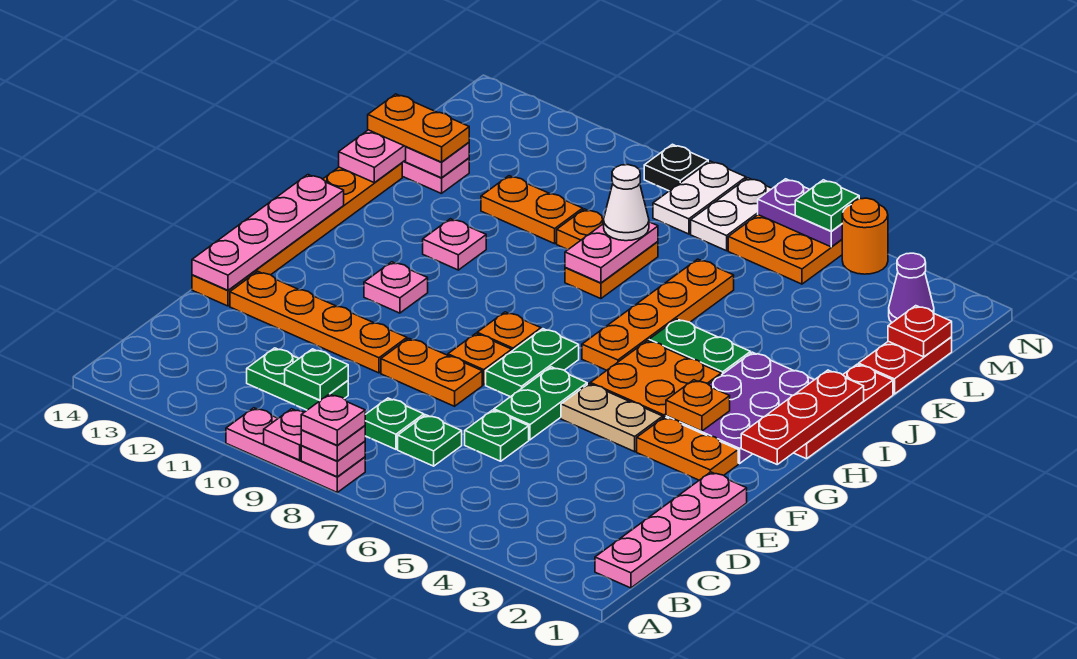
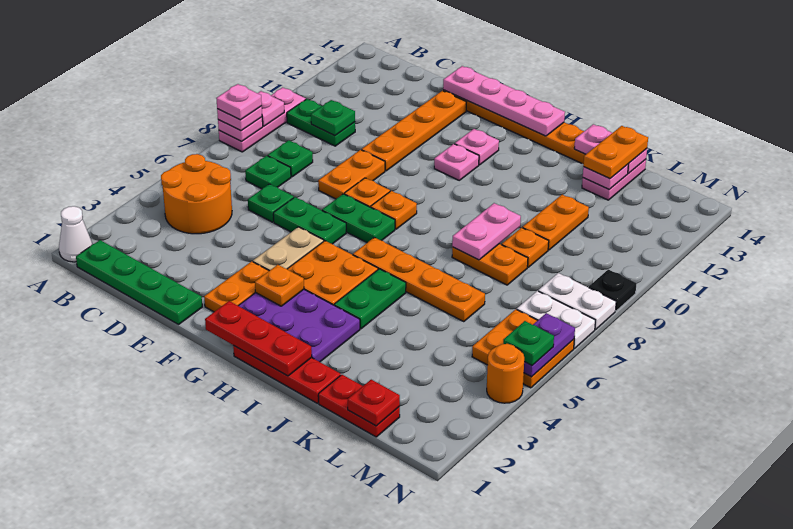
pink 1x4 plate [595,472,747,588] -> green 1x4 plate [76,240,202,324]
none -> orange 2x2 round brick [161,154,232,234]
green 1x2 plate [247,348,348,410] -> green 1x2 plate turned to [287,99,355,146]
pink 1x1 plate [423,219,486,270] -> pink 1x1 plate moved to [455,129,499,165]
pink 1x2 plate [565,222,658,283] -> pink 1x2 plate turned to [452,203,521,260]
white 1x1 cone [604,165,649,241] -> white 1x1 cone moved to [59,206,92,262]
purple 1x1 cone [889,253,934,322] -> none

